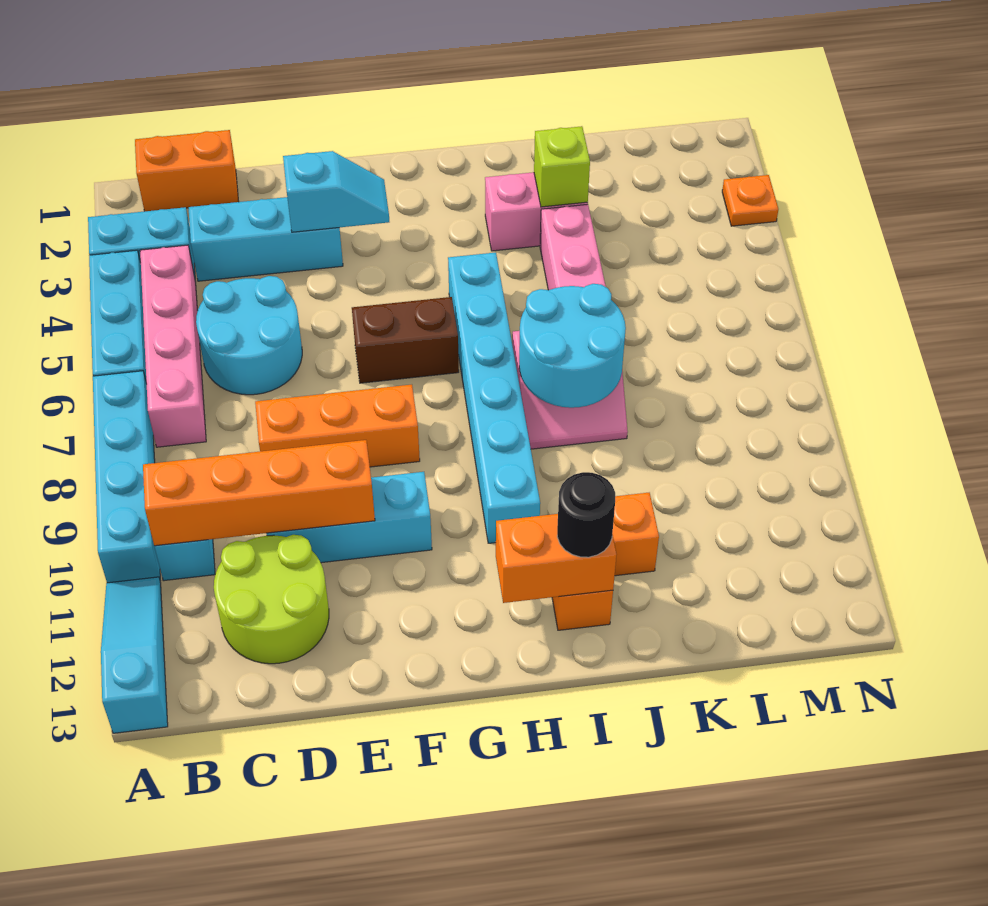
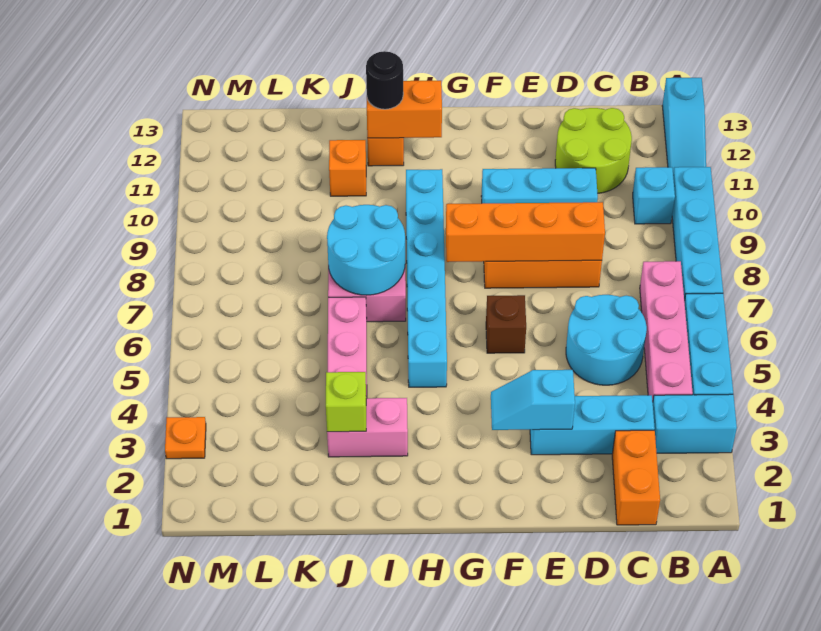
orange 1x2 brick [135,130,239,211] -> orange 1x2 brick turned to [612,430,660,525]
orange 1x4 brick [143,440,375,546] -> orange 1x4 brick moved to [446,202,605,262]
brown 1x2 brick [352,297,459,383] -> brown 1x1 brick [486,295,526,353]

